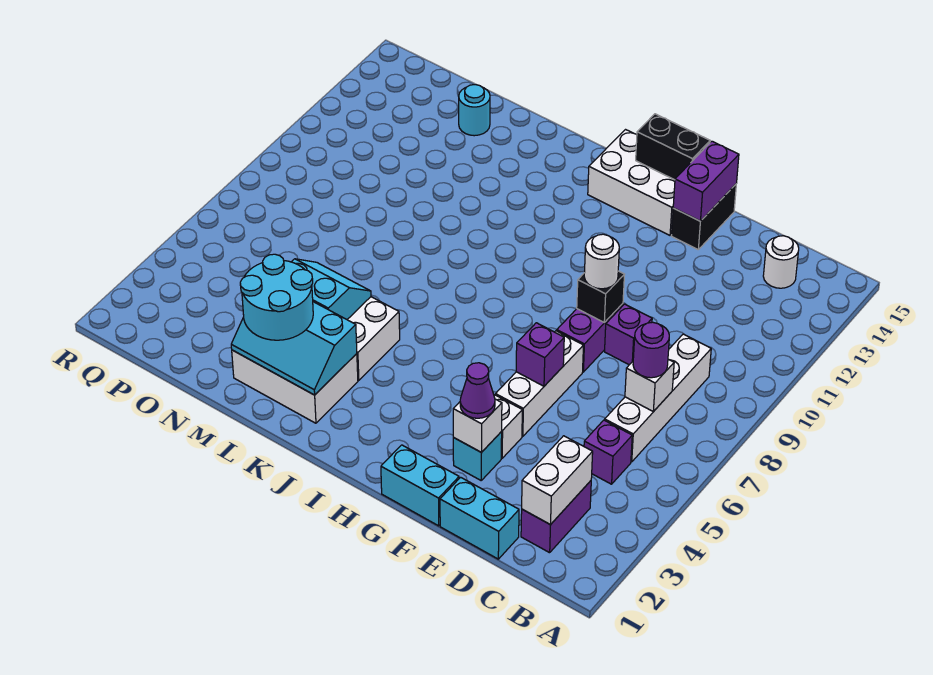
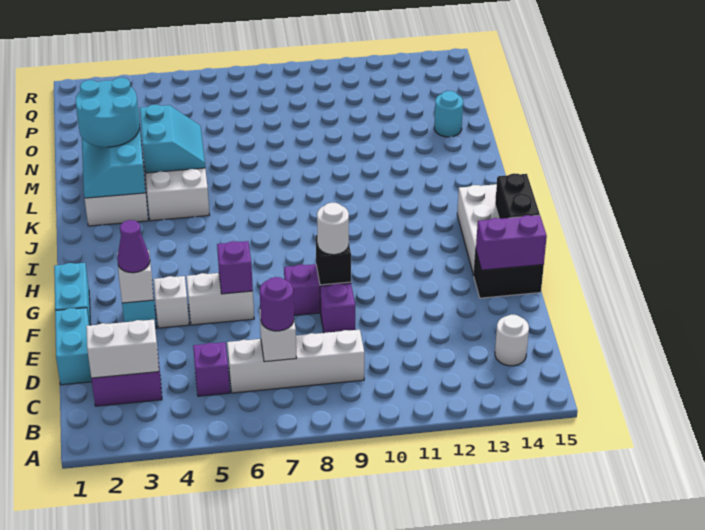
white 1x3 brick [495,331,584,436] -> white 1x2 brick [186,273,254,325]

